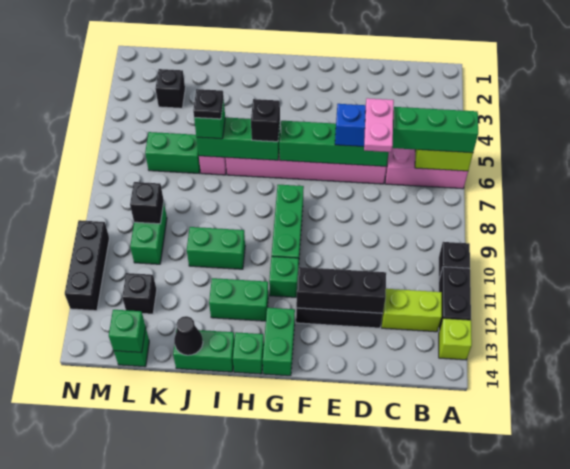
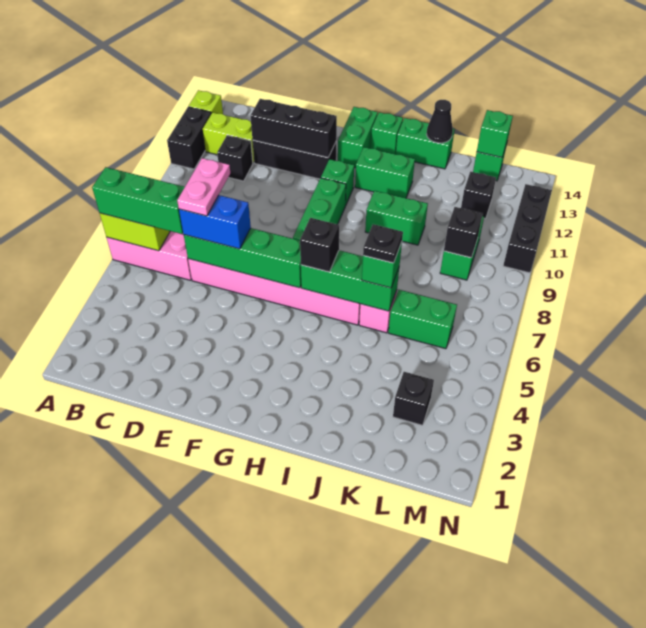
black 1x1 brick [439,242,470,279] -> black 1x1 brick moved to [217,135,253,181]

